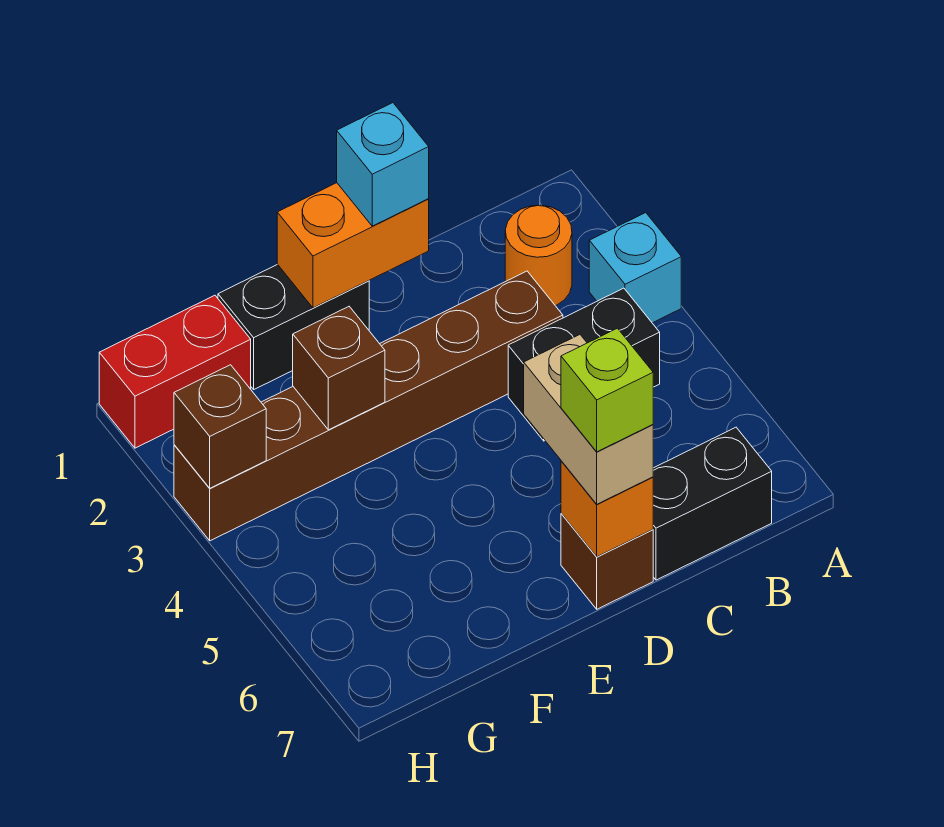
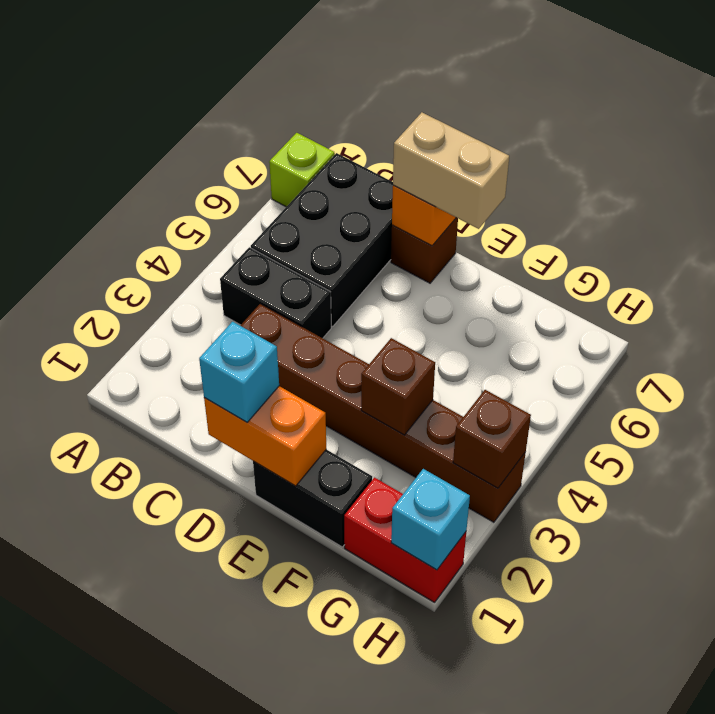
cyan 1x1 brick [589,213,681,323] -> cyan 1x1 brick moved to [391,469,470,570]
orange 1x1 round brick [505,205,572,306] -> none
black 1x2 brick [653,427,772,580] -> black 2x3 brick [251,153,393,326]
tan 1x2 brick [524,335,653,504] -> tan 1x2 brick turned to [393,112,509,229]
lime 1x1 brick [561,328,653,452] -> lime 1x1 brick moved to [269,133,335,207]

